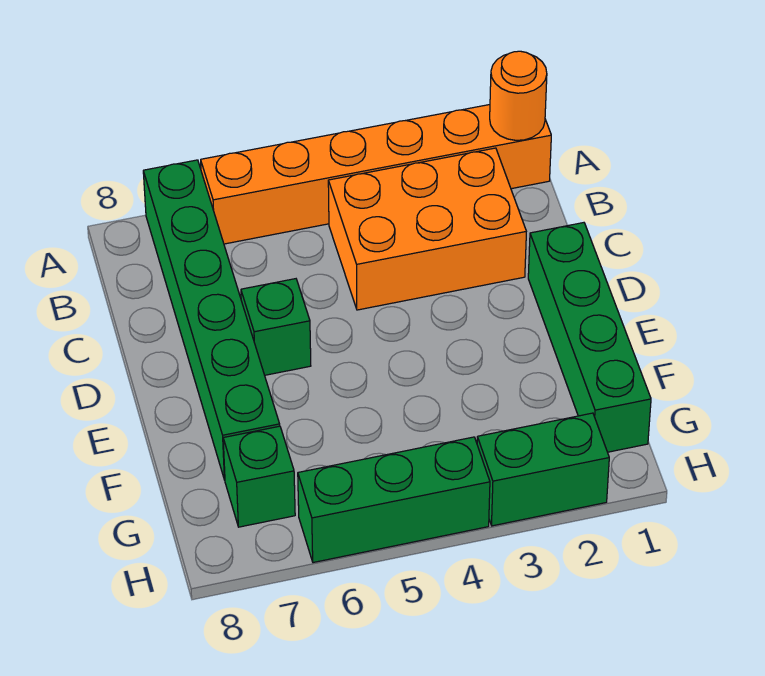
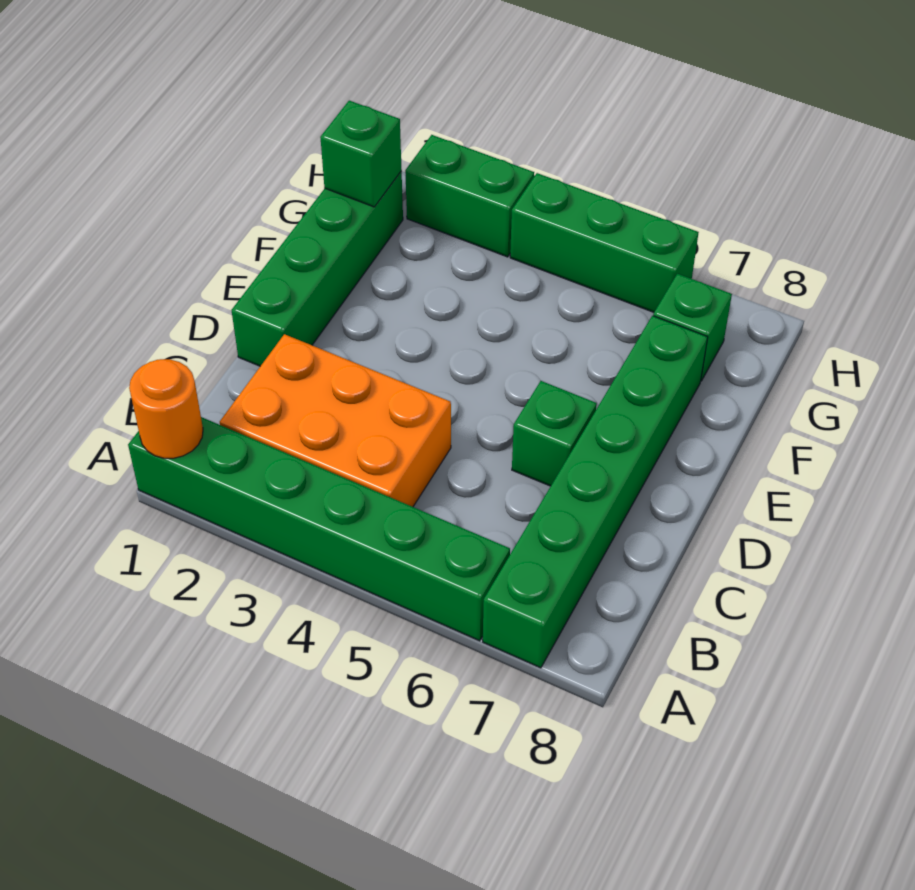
orange 1x6 brick [201,105,551,244] -> green 1x6 brick [128,417,510,641]
none -> green 1x1 brick [320,101,402,207]

